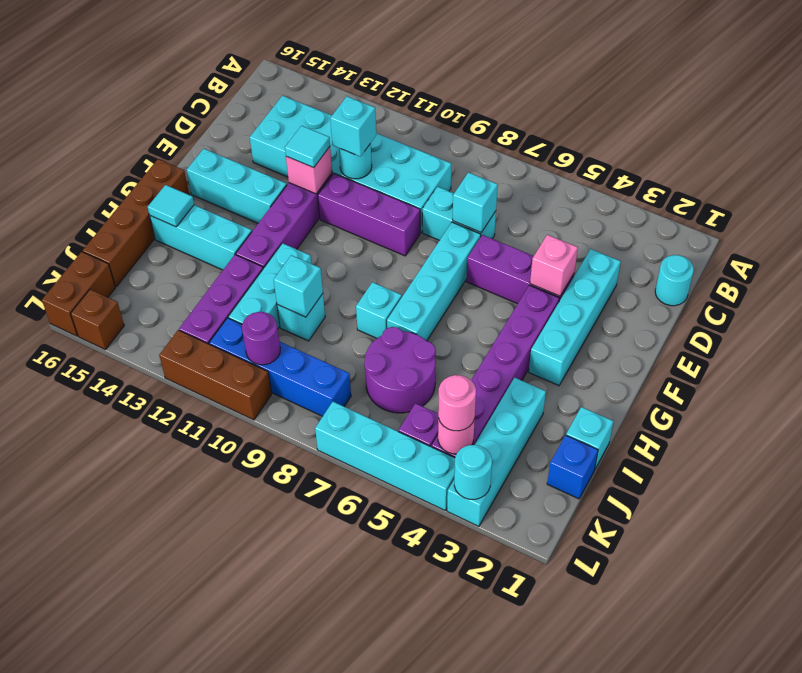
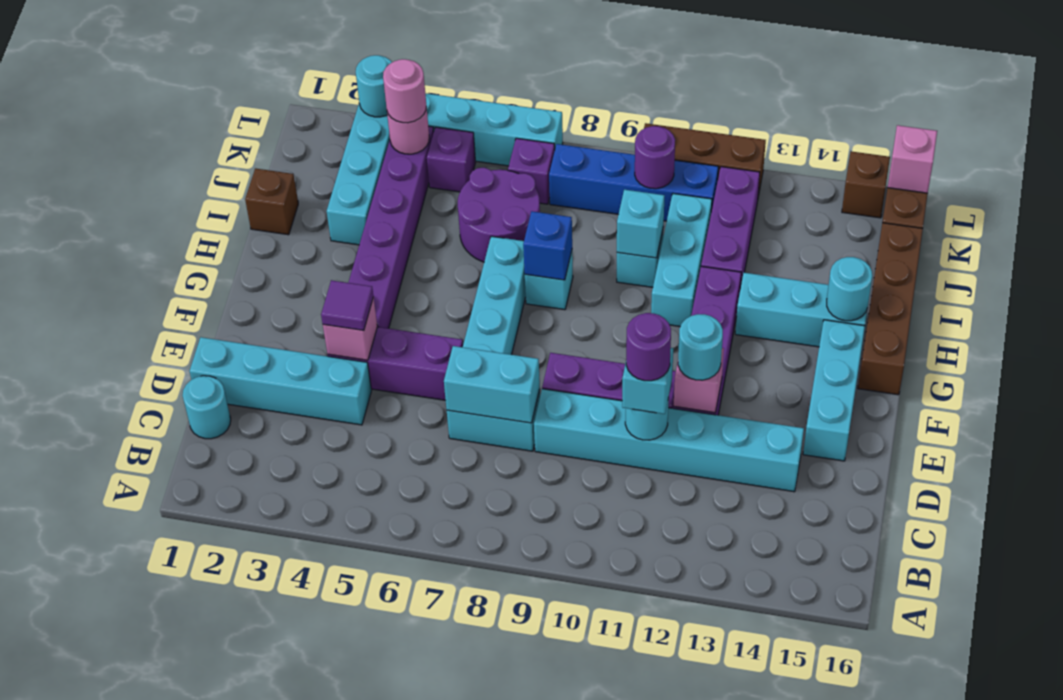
cyan 2x6 brick [250,96,451,233] -> cyan 1x6 brick [534,389,804,492]
cyan 1x4 brick [529,249,621,386] -> cyan 1x4 brick turned to [189,337,371,425]
cyan 1x1 brick [453,172,498,233] -> cyan 1x2 brick [444,346,540,423]
none -> purple 1x1 round brick [626,313,671,381]
none -> purple 1x1 tile [321,280,373,331]
cyan 1x1 tile [285,126,330,168] -> cyan 1x1 round brick [678,314,723,380]
cyan 1x3 brick [187,149,287,223] -> cyan 1x3 brick turned to [803,320,865,461]
cyan 1x1 tile [148,185,194,227] -> cyan 1x1 round brick [827,257,872,321]
cyan 1x1 brick [566,407,613,470] -> brown 1x1 brick [245,168,298,235]
blue 1x1 brick [547,435,598,499] -> blue 1x1 brick moved to [523,211,572,280]
none -> purple 1x1 brick [508,138,555,204]
none -> pink 1x1 brick [888,125,937,193]

